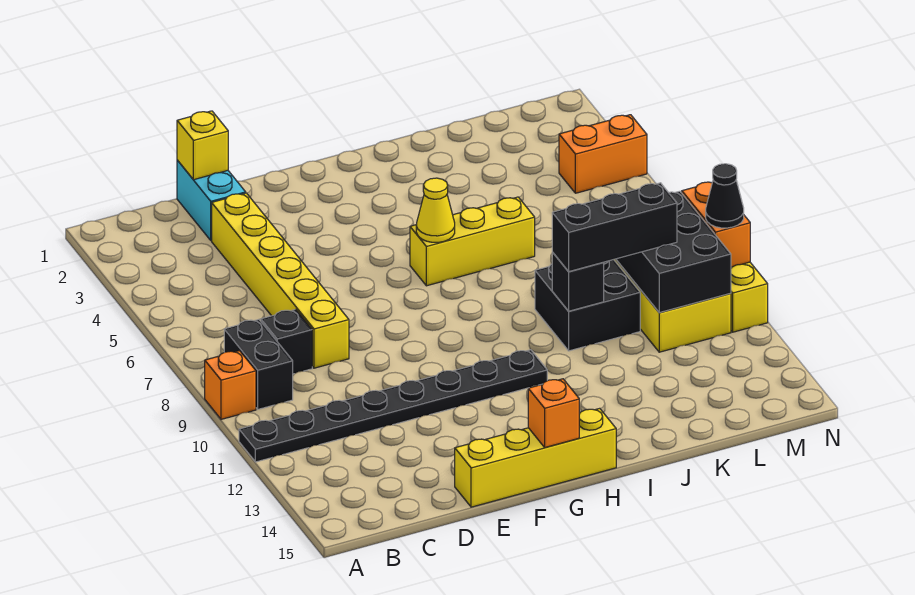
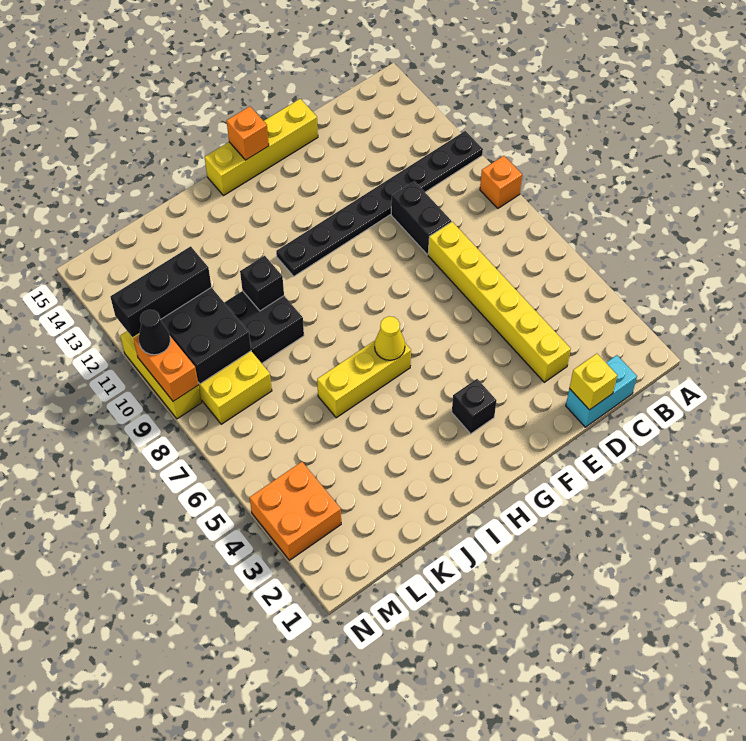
black 1x2 brick [224,319,293,409] -> black 1x2 brick moved to [391,181,451,255]
black 1x1 brick [261,309,312,374] -> black 1x1 brick moved to [452,379,496,434]
cyan 1x2 brick [177,160,246,240] -> cyan 1x2 brick turned to [566,355,637,427]
black 1x3 brick [552,183,677,272] -> black 1x3 brick moved to [110,246,211,337]
orange 1x2 brick [559,115,647,193] -> orange 2x2 brick [250,462,341,560]

